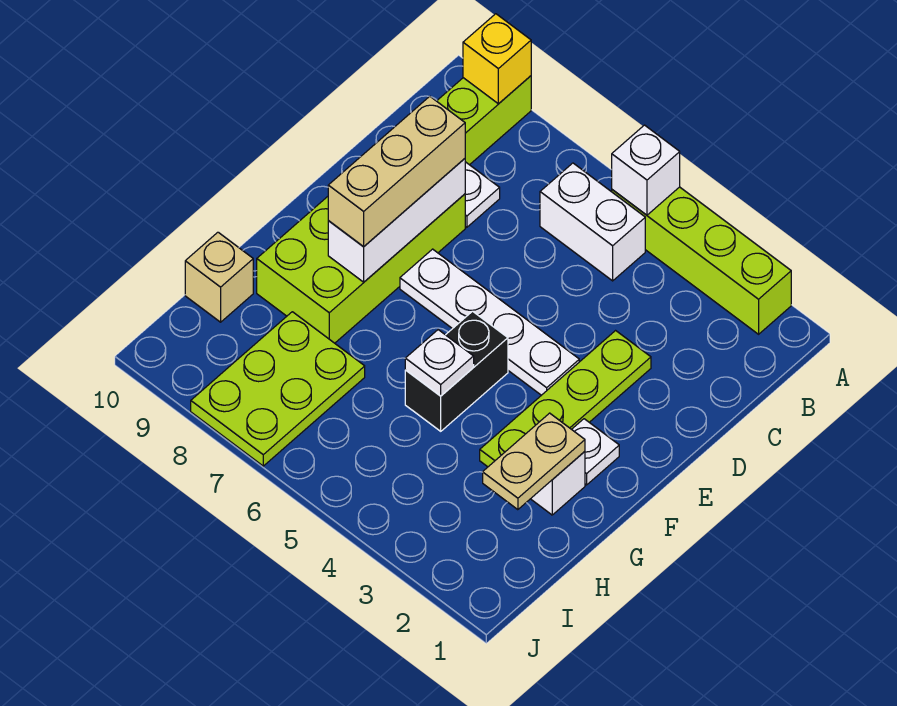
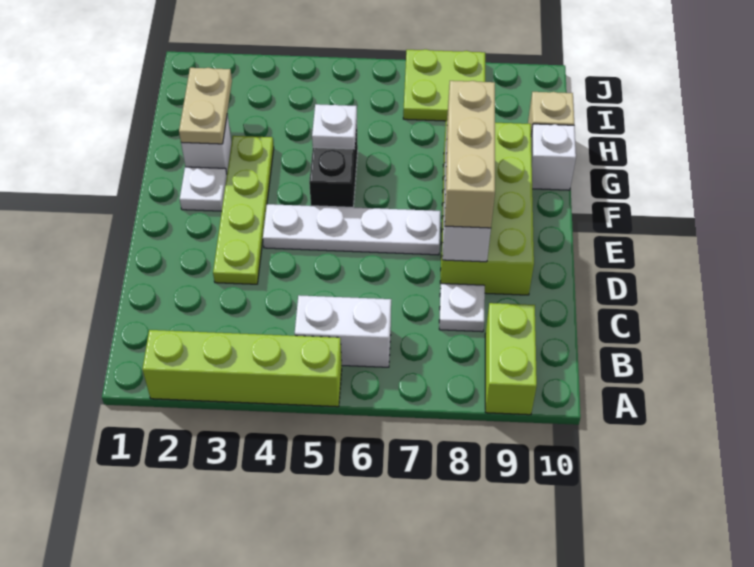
white 1x1 brick [612,125,680,215] -> white 1x1 brick moved to [531,124,576,190]
yellow 1x1 brick [463,14,531,104] -> none
lime 2x3 plate [191,312,365,466] -> lime 2x2 plate [403,49,485,121]

